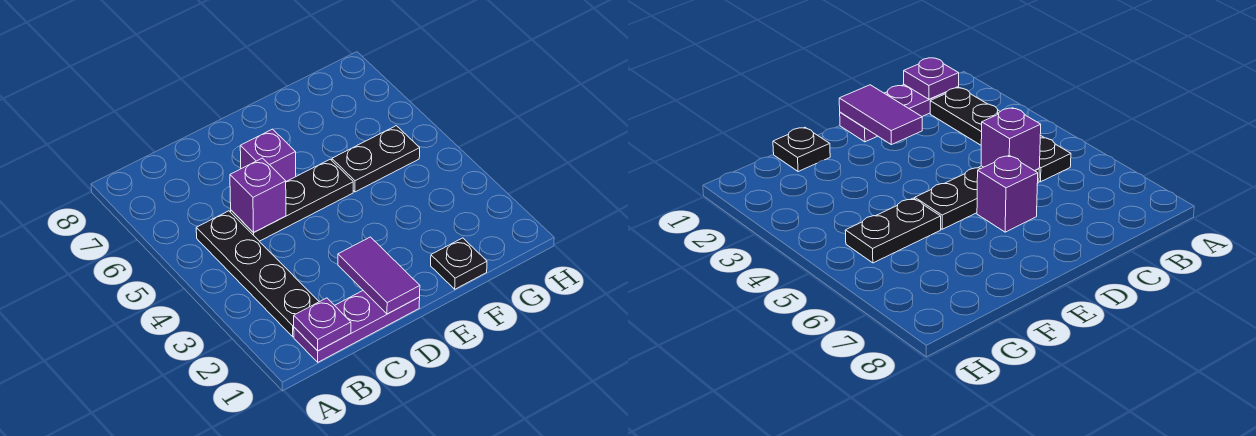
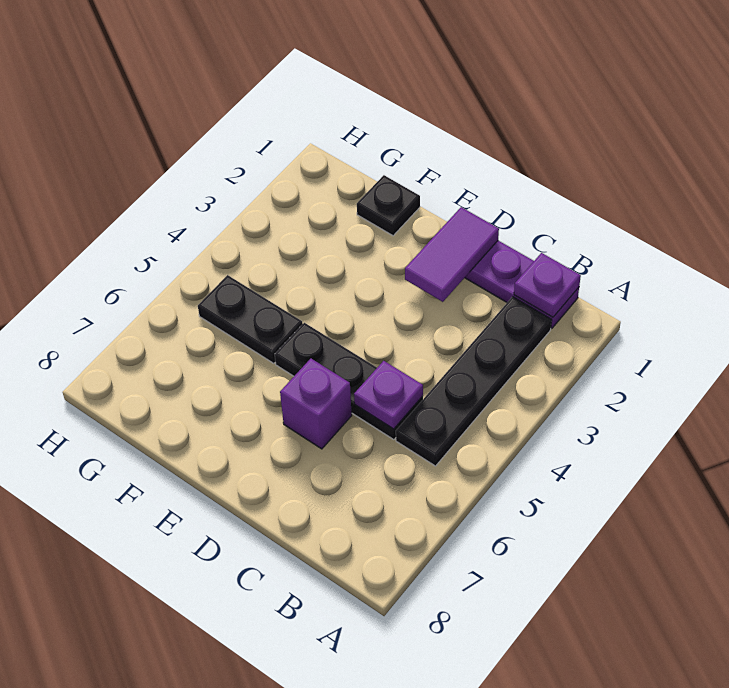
purple 1x1 brick [230,158,286,233] -> purple 1x1 plate [354,361,423,429]

